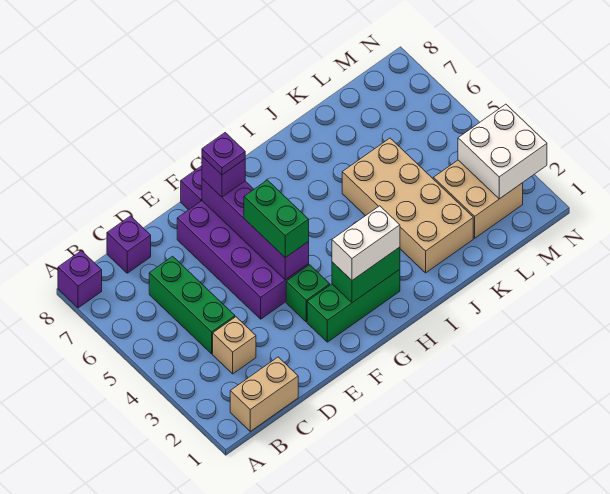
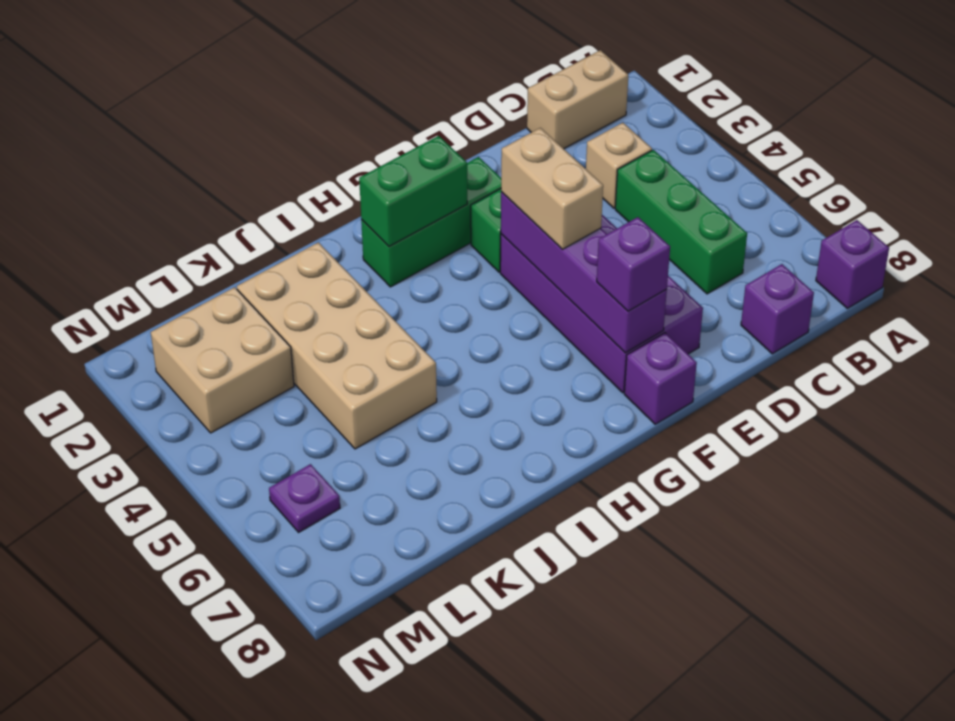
green 1x2 brick [244,180,309,258] -> tan 1x2 brick [501,128,603,249]
purple 1x1 plate [202,133,245,175] -> purple 1x1 plate moved to [269,464,340,532]
white 1x2 brick [332,206,400,280] -> none
white 2x2 brick [458,104,547,199] -> none

